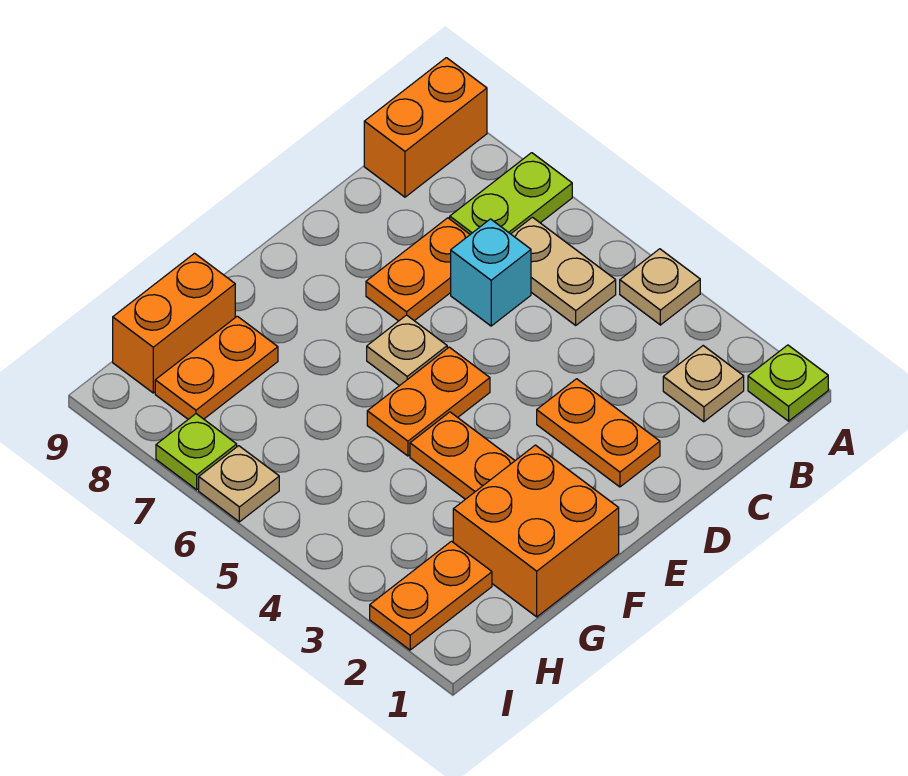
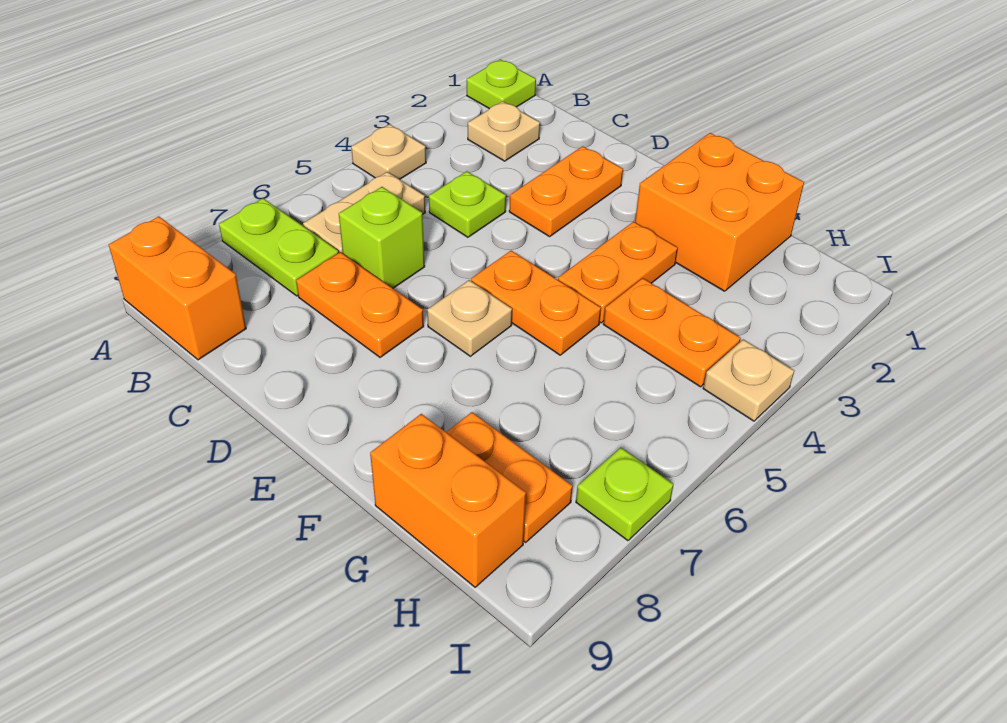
none -> lime 1x1 plate [429,171,506,237]
cyan 1x1 brick [451,219,531,326] -> lime 1x1 brick [339,187,425,288]
orange 1x2 plate [370,541,492,650] -> orange 1x2 plate moved to [603,278,741,387]
tan 1x1 plate [199,446,279,522] -> tan 1x1 plate moved to [703,339,794,421]

